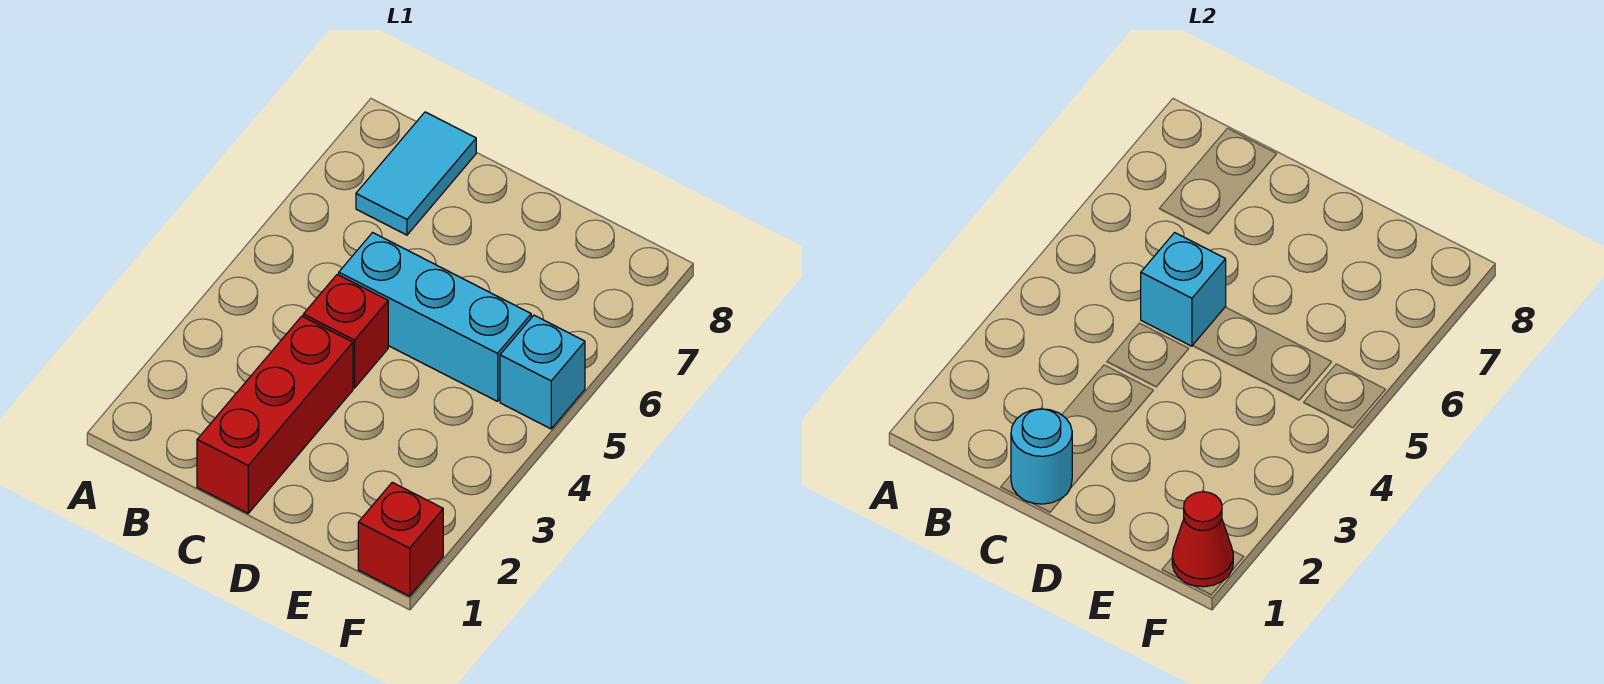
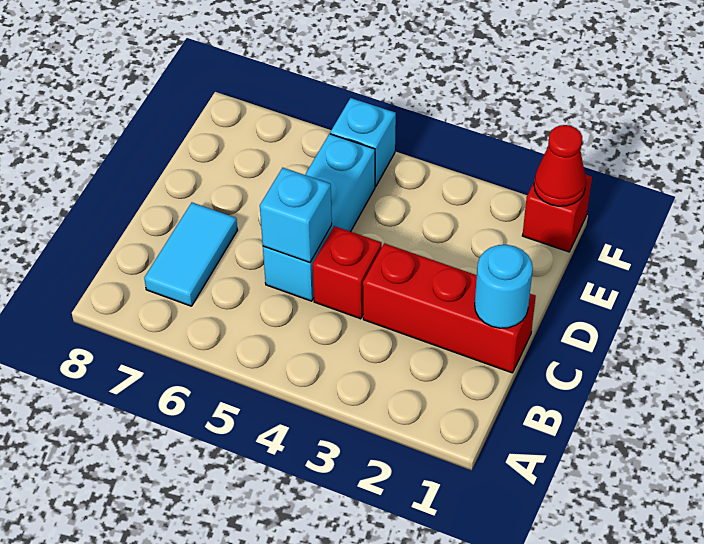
cyan 1x2 tile [356,112,476,235] -> cyan 1x2 tile turned to [144,203,238,306]

